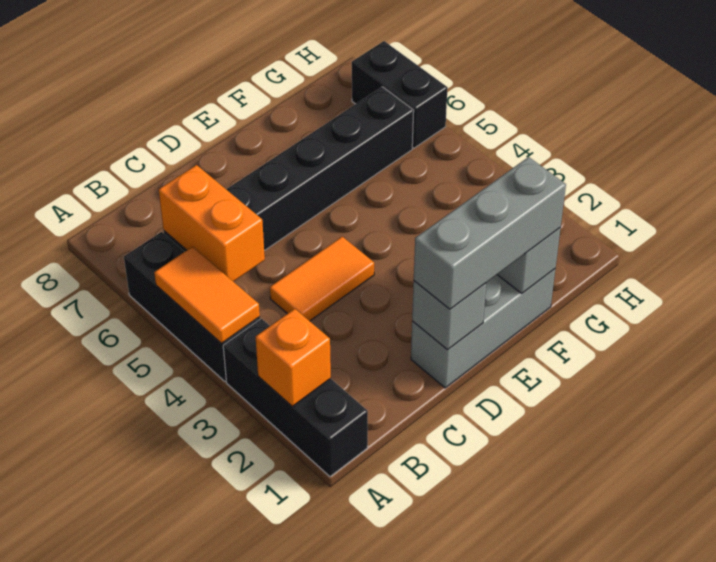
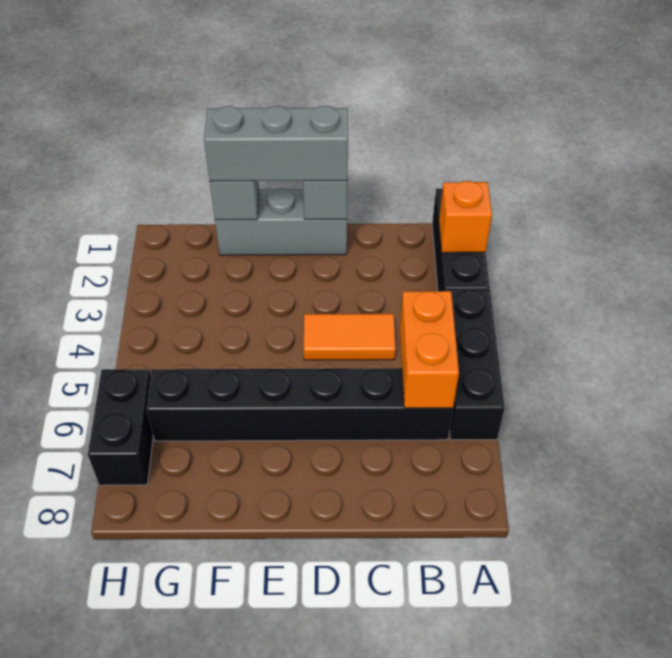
orange 1x2 tile [154,247,260,343] -> none

